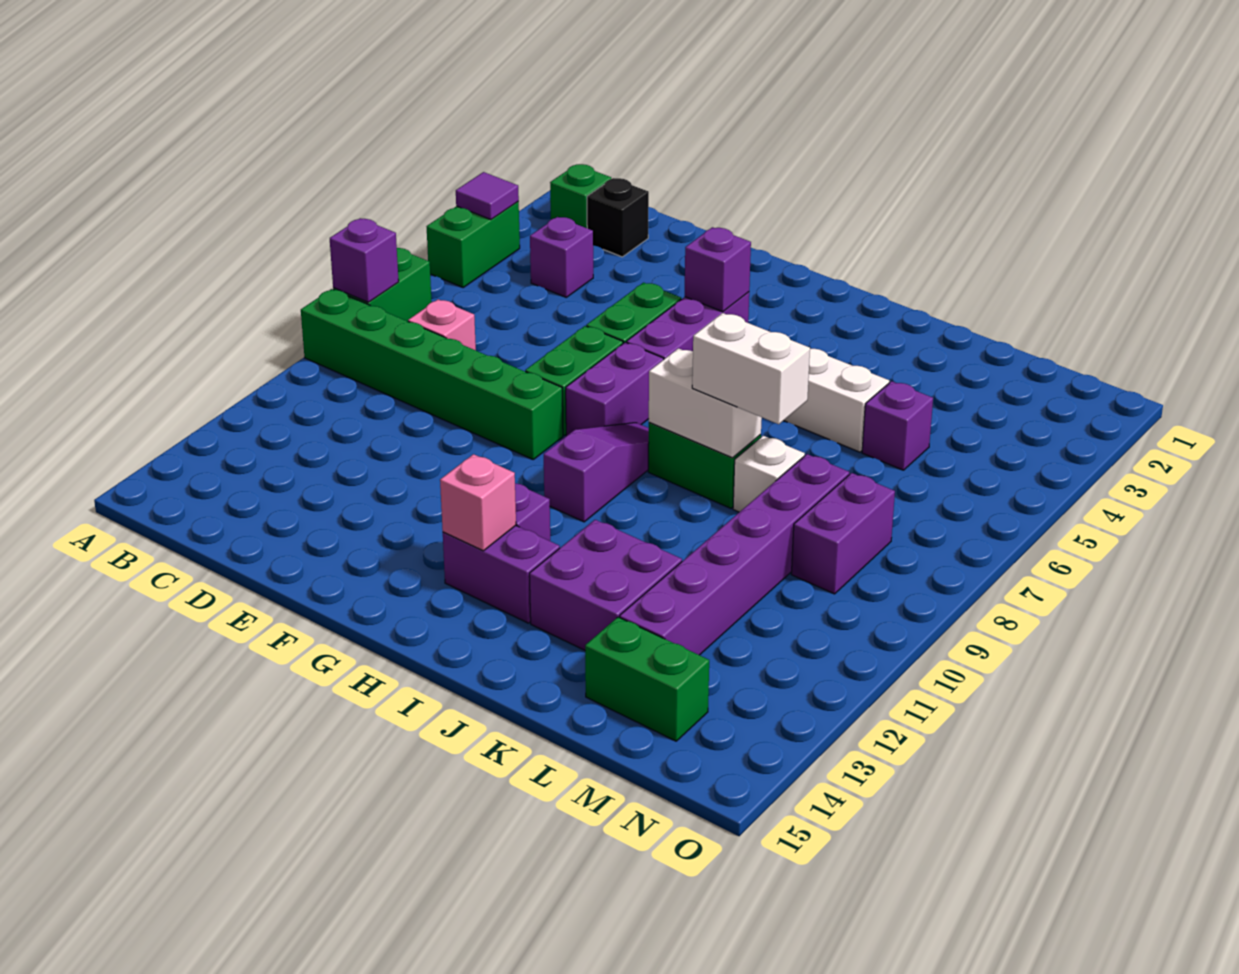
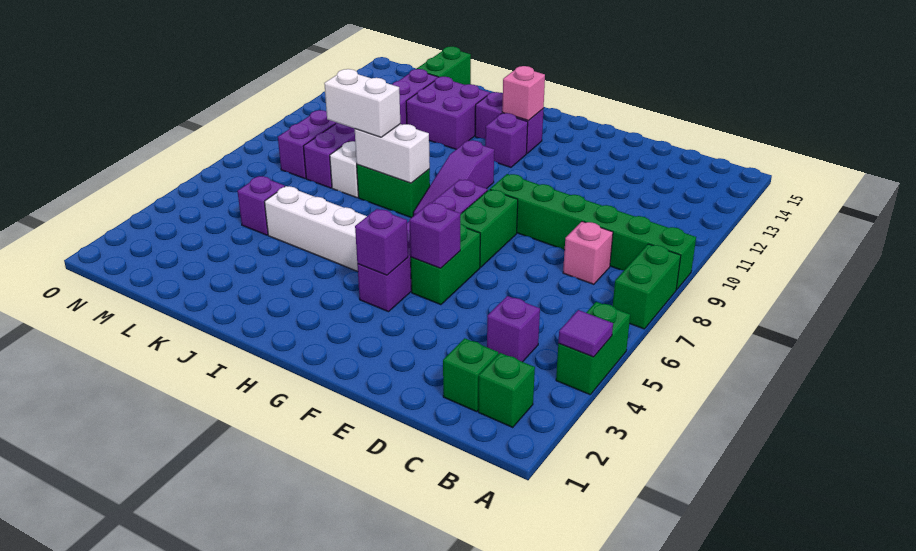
purple 1x1 brick [330,218,399,302] -> purple 1x1 brick moved to [409,203,460,268]
black 1x1 brick [587,178,649,257] -> green 1x1 brick [443,338,498,412]
green 1x2 brick [585,617,709,741] -> green 1x2 brick turned to [417,47,471,85]

